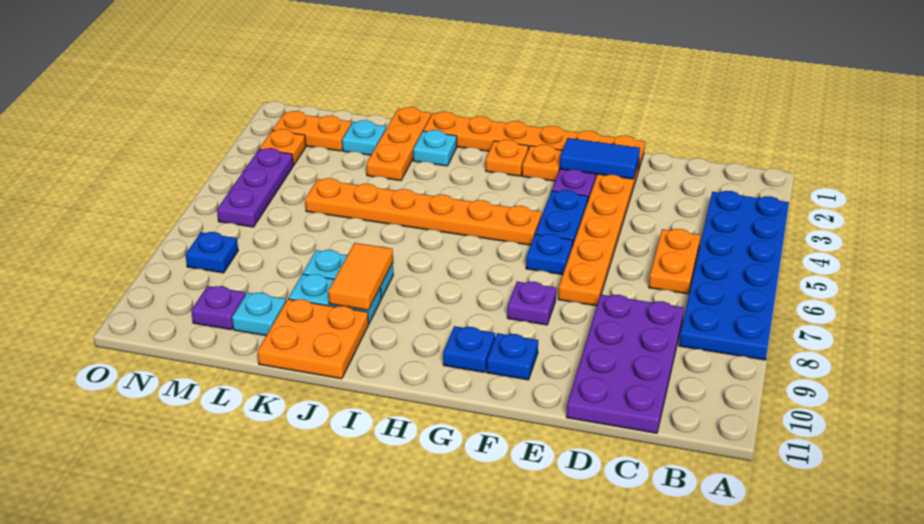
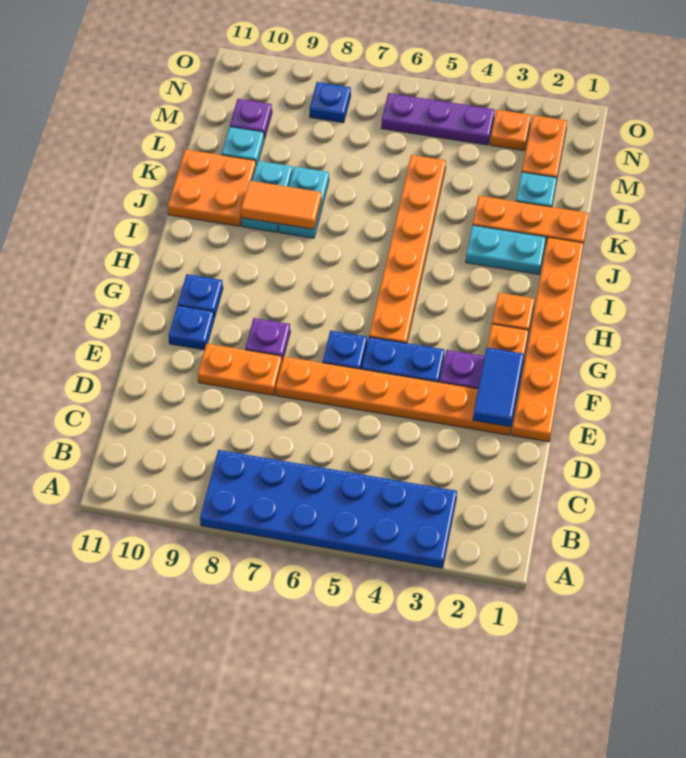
orange 1x2 plate [649,229,700,294] -> orange 1x2 plate moved to [198,344,282,395]
purple 2x4 plate [567,295,684,433] -> none
cyan 1x1 plate [413,130,457,166] -> cyan 1x2 plate [466,225,546,274]

